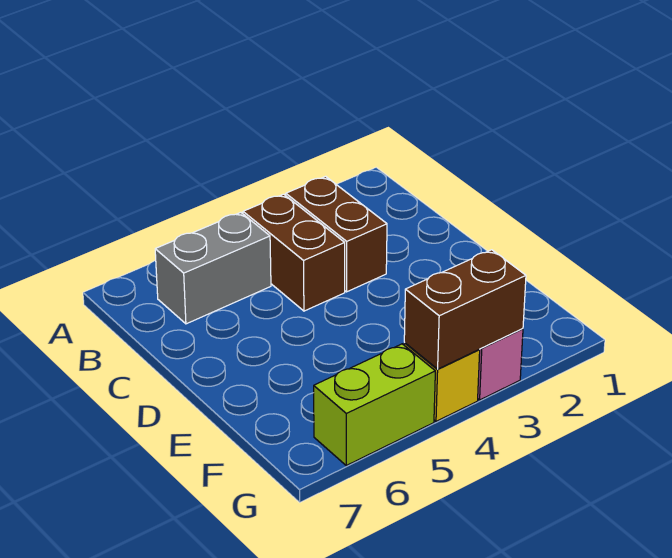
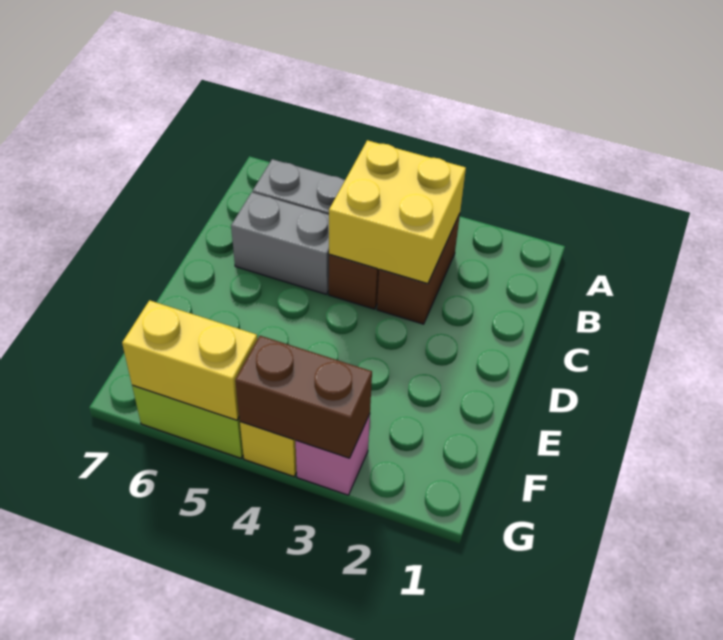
none -> yellow 2x2 brick [329,140,466,284]
none -> grey 1x2 brick [231,192,329,294]
none -> yellow 1x2 brick [122,300,257,420]

